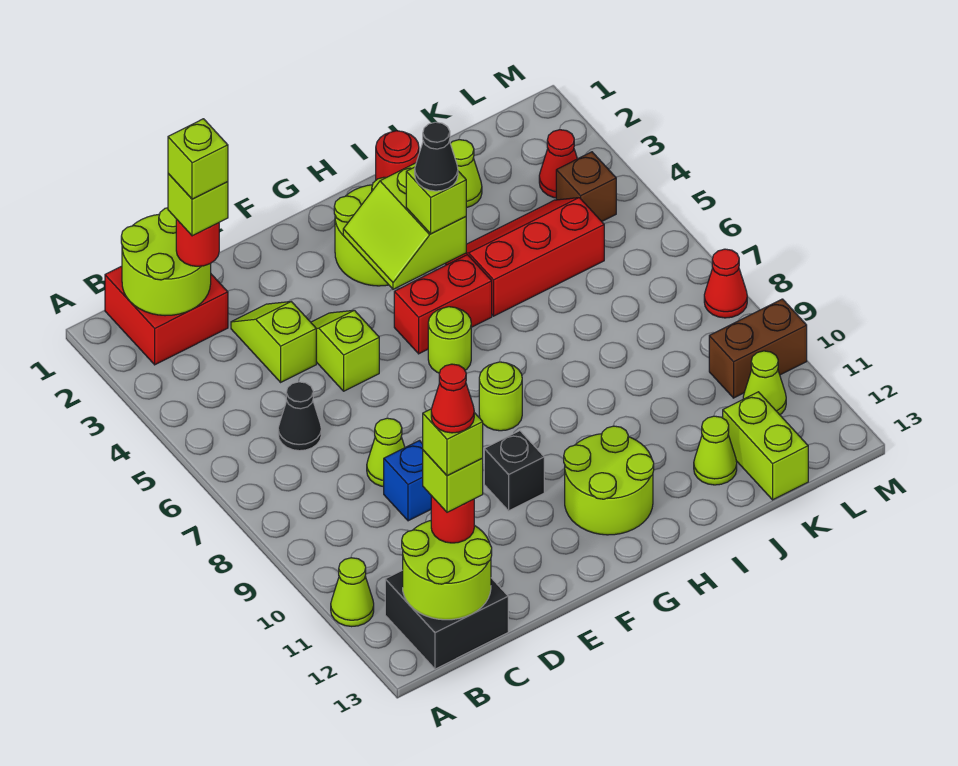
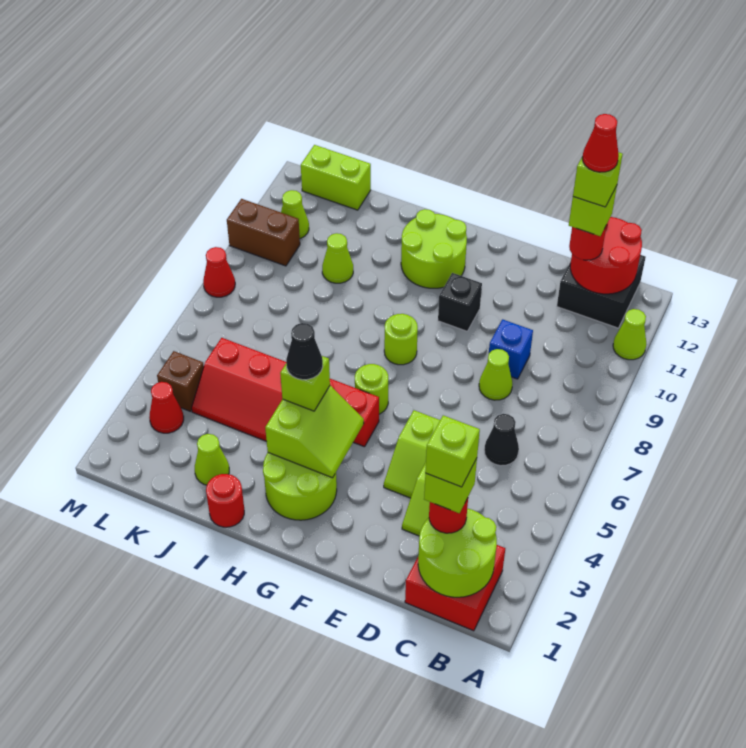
lime 2x2 round brick [402,521,492,620] -> red 2x2 round brick [570,217,642,294]
lime 1x1 cone [694,416,737,485] -> lime 1x1 cone moved to [322,233,353,283]
lime 1x2 brick [723,392,808,500] -> lime 1x2 brick turned to [301,145,371,210]

